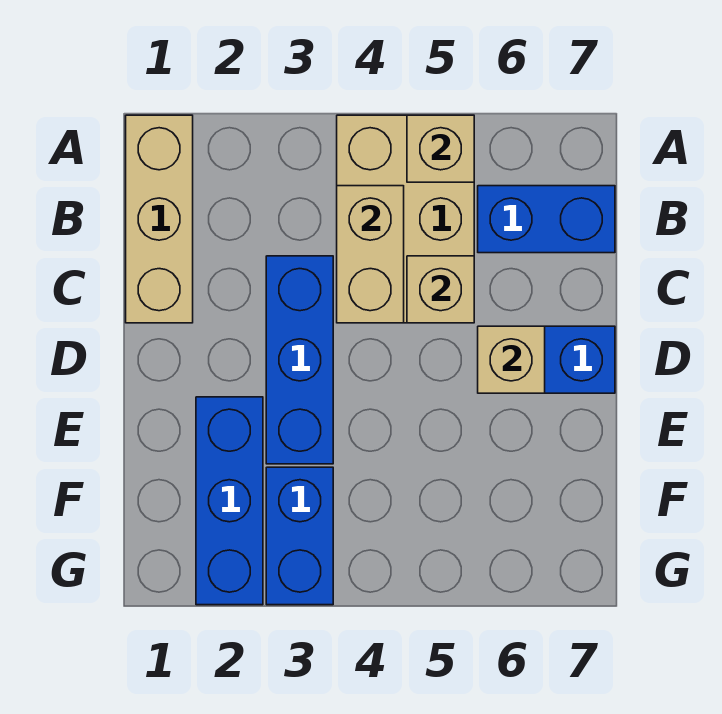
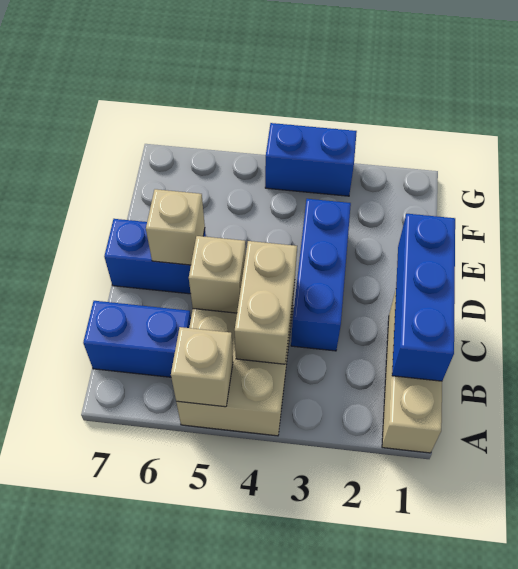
blue 1x3 brick [196,397,263,605] -> blue 1x3 brick moved to [392,214,455,381]
blue 1x2 brick [266,467,333,605] -> blue 1x2 brick turned to [265,123,357,196]

